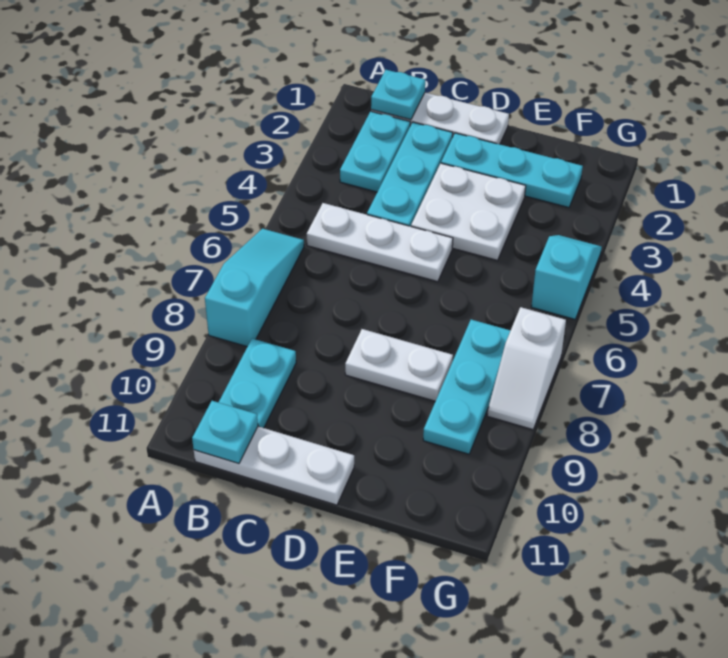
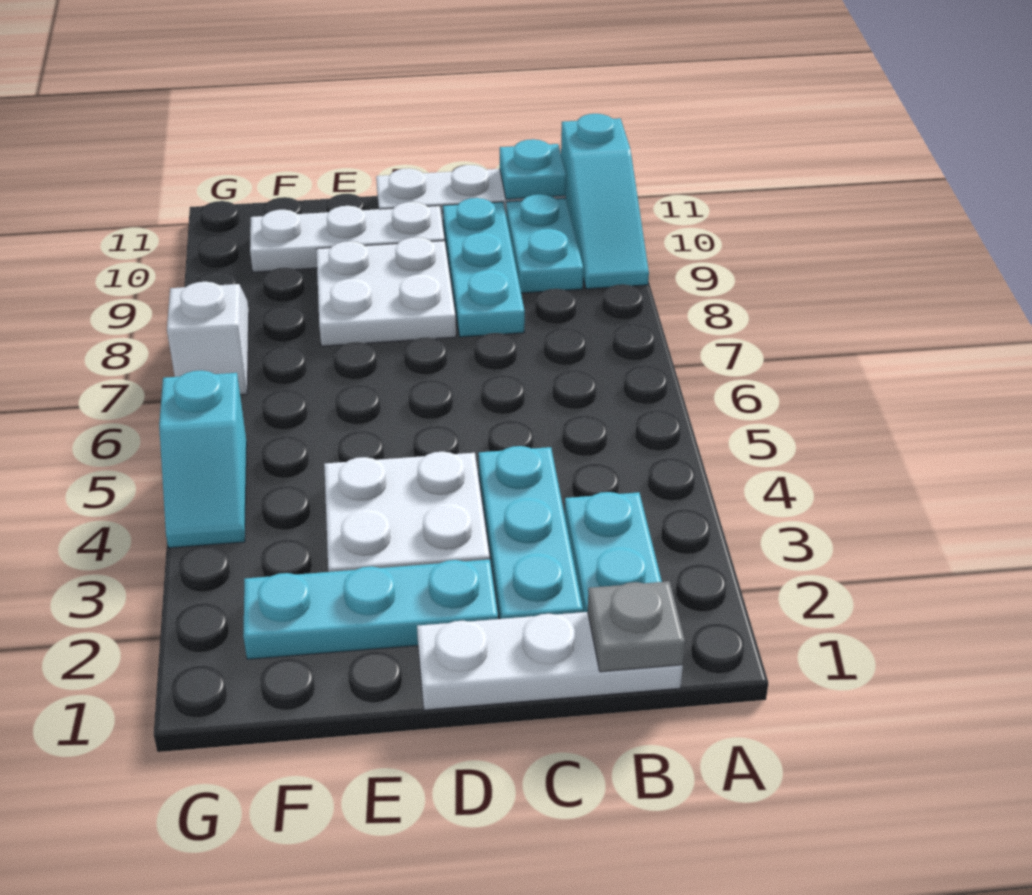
cyan 1x3 slope [205,229,304,347] -> cyan 1x3 slope moved to [561,114,649,289]
cyan 1x1 plate [371,70,425,120] -> grey 1x1 plate [588,581,685,672]
white 1x3 plate [307,203,453,282] -> white 1x3 plate moved to [250,202,445,272]
white 1x2 plate [345,329,453,401] -> white 2x2 plate [317,237,456,346]
cyan 1x3 plate [423,320,510,454] -> cyan 1x3 plate moved to [443,198,525,337]

